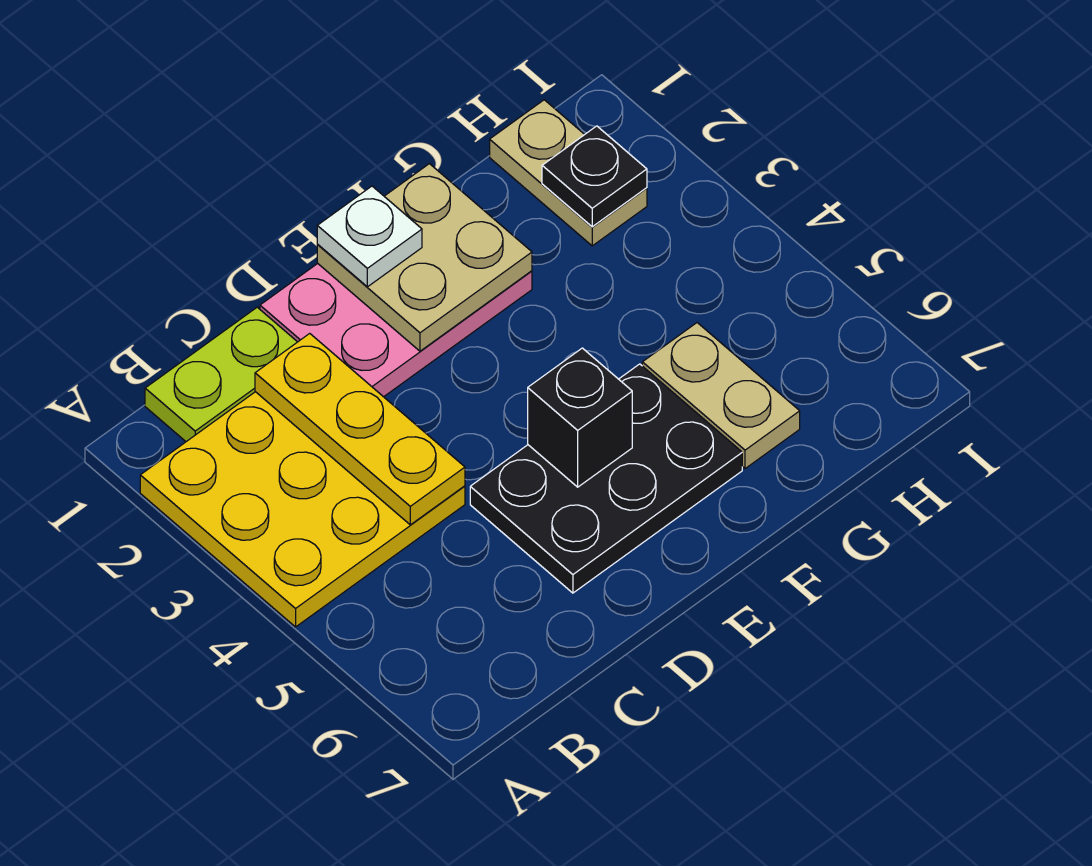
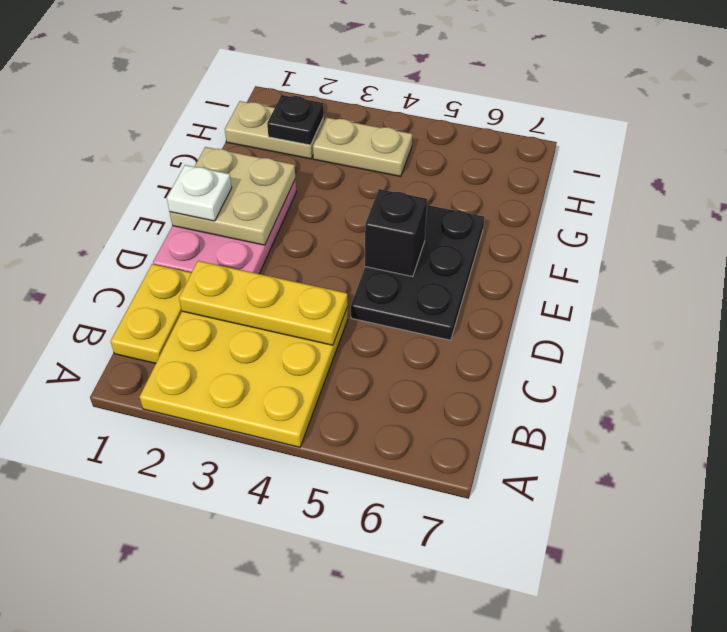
lime 1x2 plate [145,307,297,442] -> yellow 1x2 plate [111,264,191,363]
tan 1x2 plate [642,323,800,469] -> tan 1x2 plate moved to [313,118,412,176]

